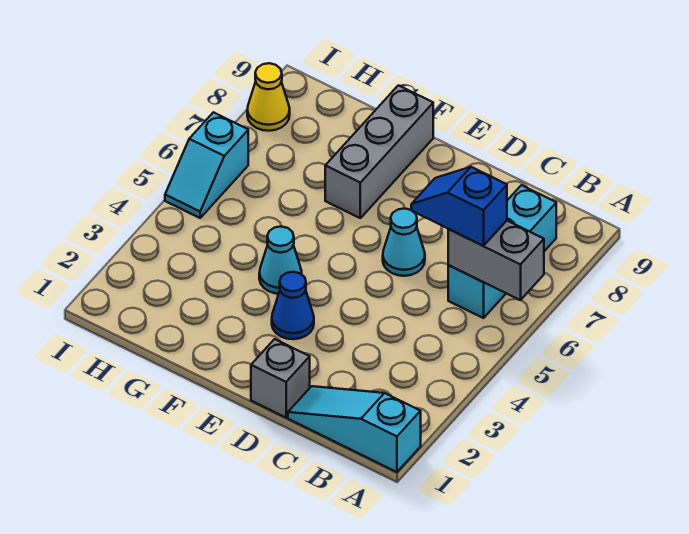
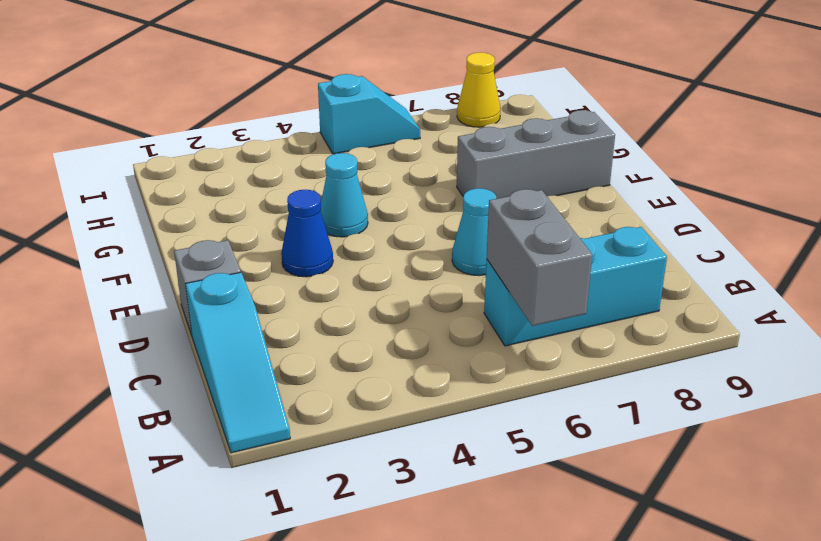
cyan 1x3 slope [288,386,421,472] -> cyan 1x3 slope turned to [186,272,290,453]
blue 1x2 slope [411,167,507,246] -> none
cyan 1x2 slope [165,112,248,218] -> cyan 1x2 slope turned to [318,74,420,154]

